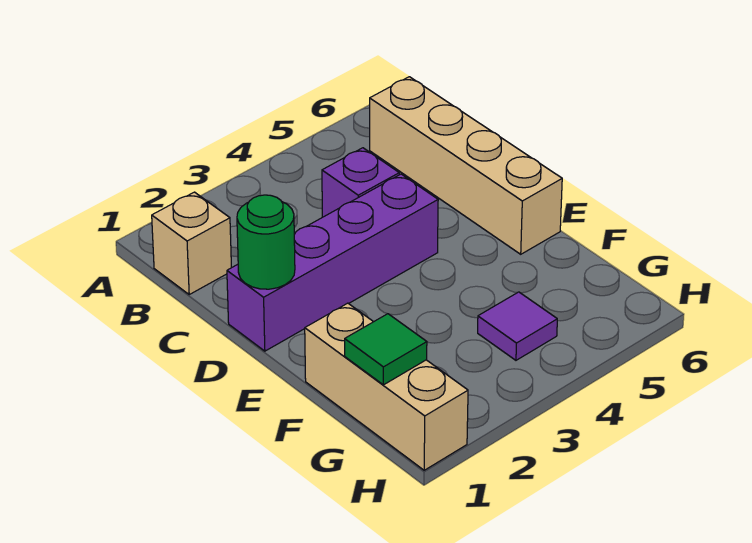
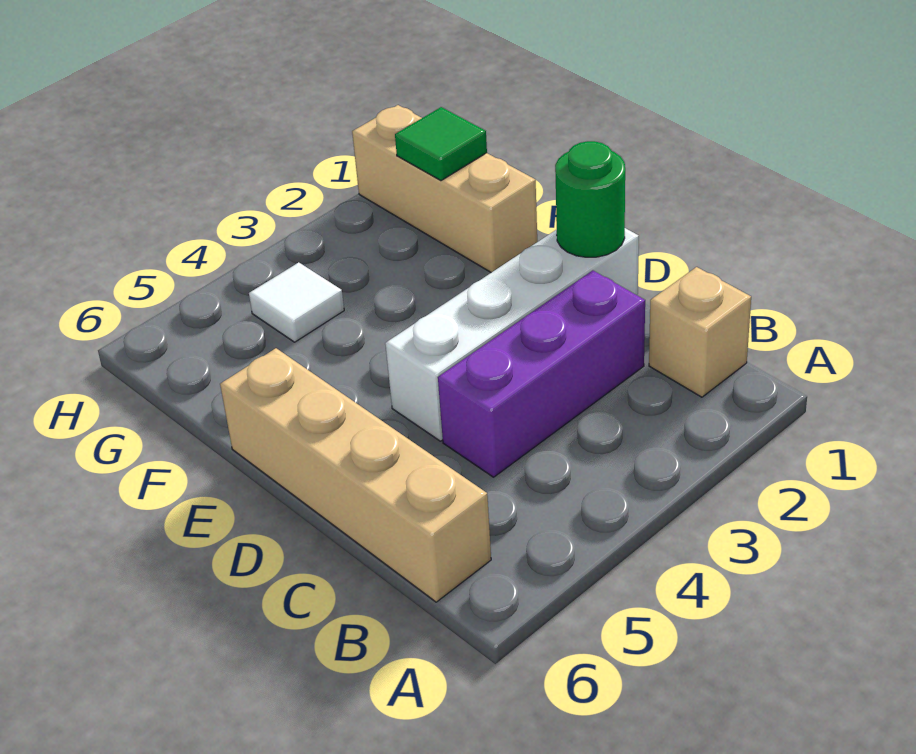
purple 1x1 brick [322,148,399,217] -> purple 1x3 brick [438,271,645,477]
purple 1x4 brick [227,174,438,351] -> white 1x4 brick [385,228,639,441]
purple 1x1 tile [478,292,557,360] -> white 1x1 tile [249,262,344,342]

